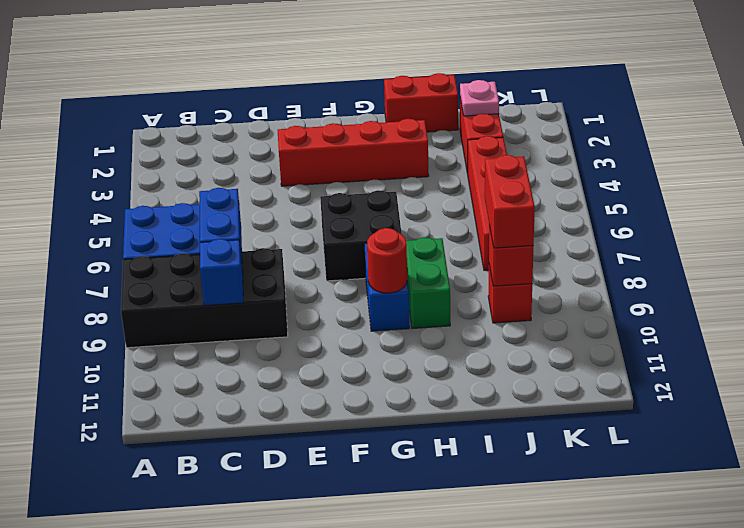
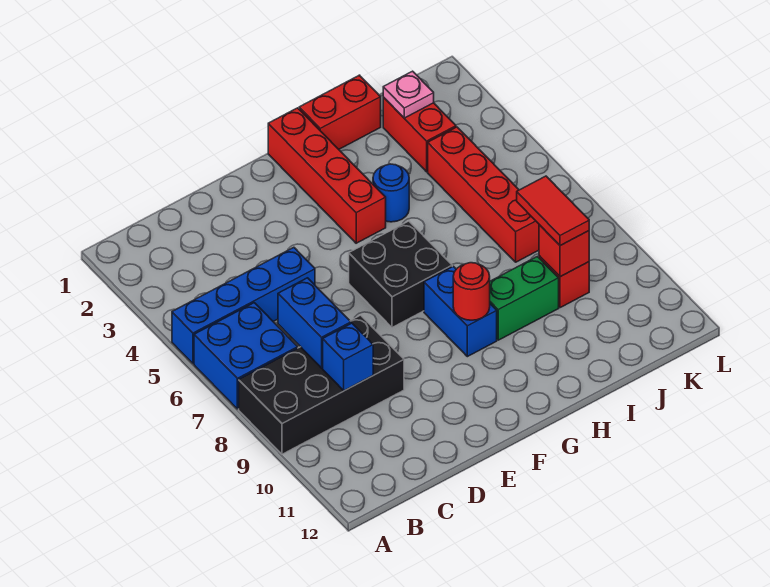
none -> blue 1x4 brick [172,247,315,364]
red 1x4 brick [278,119,429,186] -> red 1x4 brick turned to [268,108,386,243]
none -> blue 1x1 round brick [373,164,409,222]
green 1x2 brick [406,238,450,328] -> green 1x2 brick turned to [490,256,559,340]
red 1x2 brick [485,155,535,248] -> red 1x2 tile [517,176,589,246]

